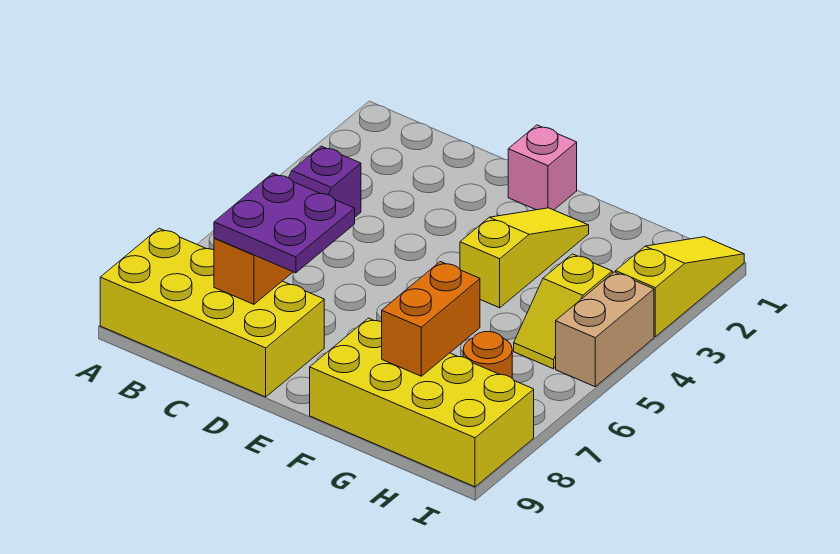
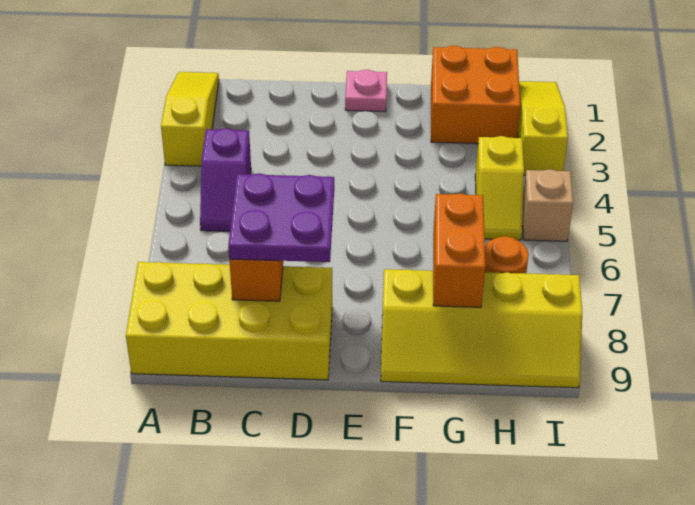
pink 1x1 brick [508,125,577,210] -> pink 1x1 plate [345,70,387,112]
yellow 1x3 slope [460,208,589,308] -> yellow 1x3 slope moved to [161,72,219,166]
yellow 2x4 brick [310,318,534,487] -> yellow 2x4 slope [381,269,582,388]
none -> orange 2x2 brick [431,46,520,144]
tan 1x2 brick [556,272,654,387] -> tan 1x1 brick [522,169,573,241]

